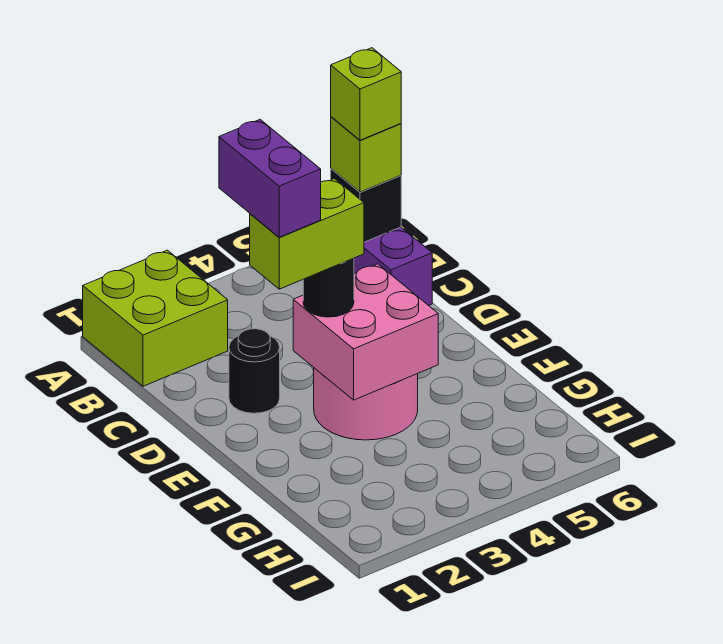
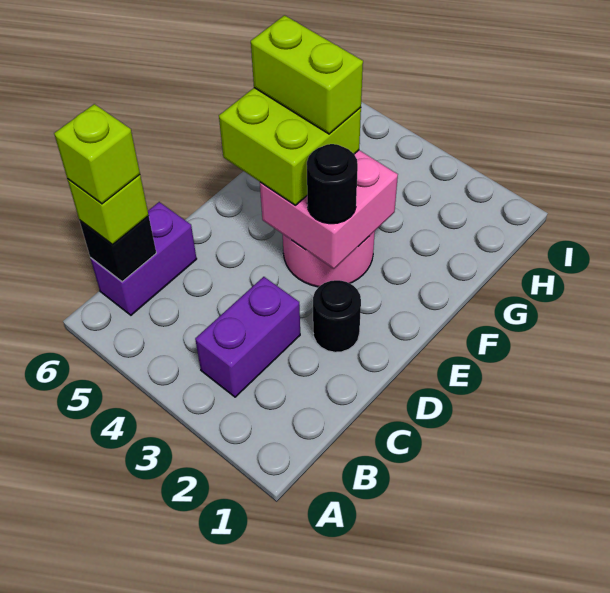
lime 2x2 brick [83,250,228,386] -> lime 2x2 brick moved to [219,88,361,205]
purple 1x2 brick [219,120,321,237] -> purple 1x2 brick moved to [195,277,300,397]
lime 1x2 brick [250,179,364,289] -> lime 1x2 brick moved to [251,15,363,134]

